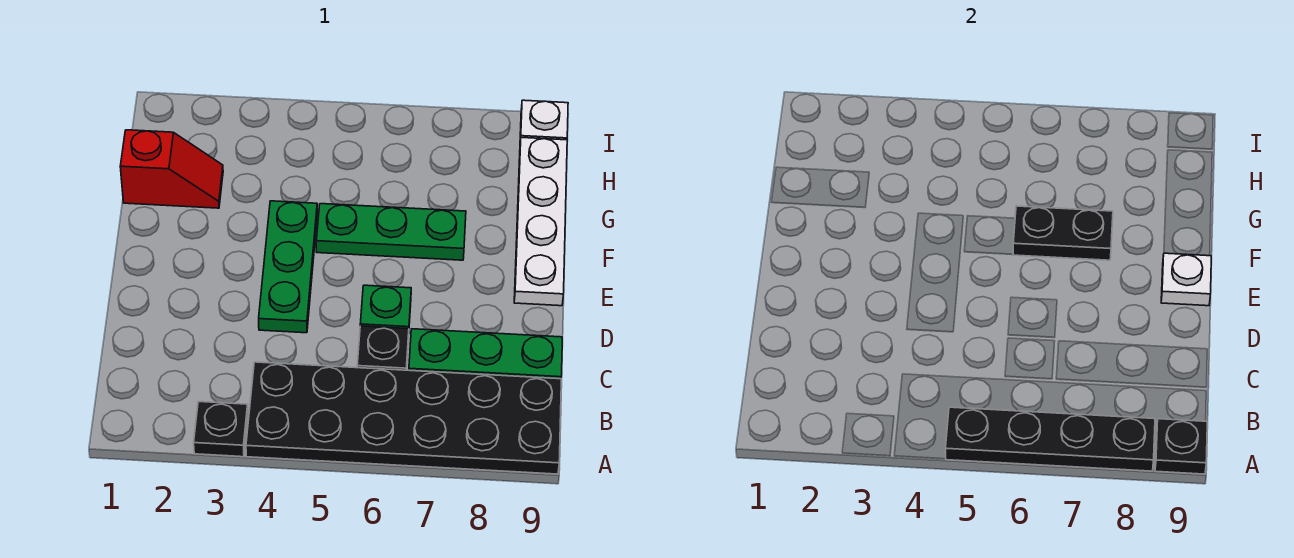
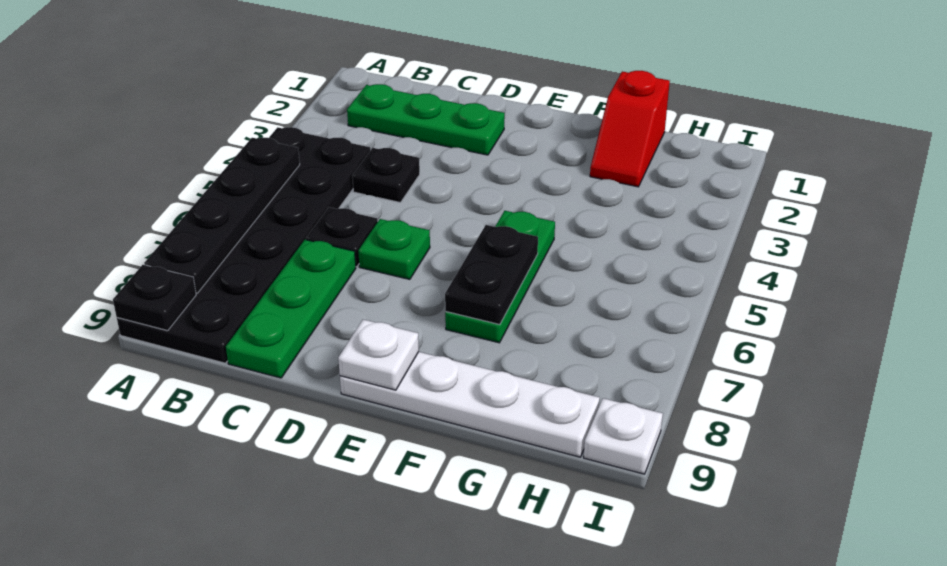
black 1x1 plate [194,402,248,457] -> black 1x1 plate moved to [352,148,420,203]
green 1x3 plate [259,201,317,333] -> green 1x3 plate moved to [347,84,505,155]

